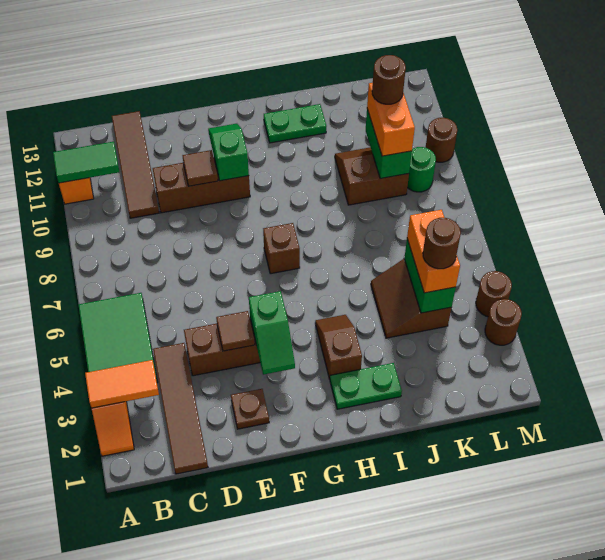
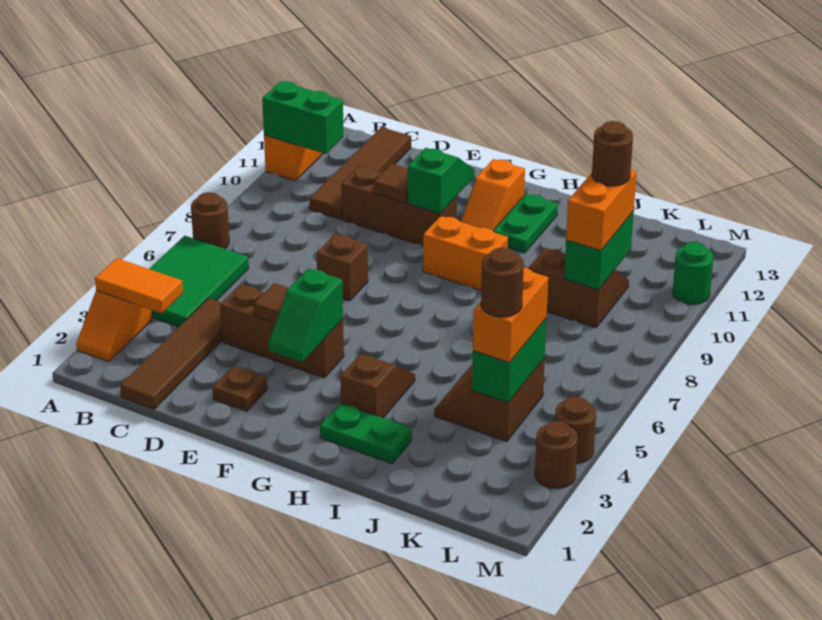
green 1x2 tile [53,142,119,183] -> green 1x2 brick [262,81,344,154]
brown 1x1 brick [263,223,300,274] -> brown 1x1 brick moved to [317,234,368,301]
none -> orange 1x2 brick [423,216,508,290]
none -> orange 1x2 slope [460,159,525,231]
green 1x2 plate [264,104,326,143] -> green 1x2 plate turned to [493,194,558,253]
green 1x1 round brick [407,147,436,192] -> green 1x1 round brick moved to [673,242,713,304]
brown 1x1 round brick [426,118,457,162] -> brown 1x1 round brick moved to [191,192,229,249]

